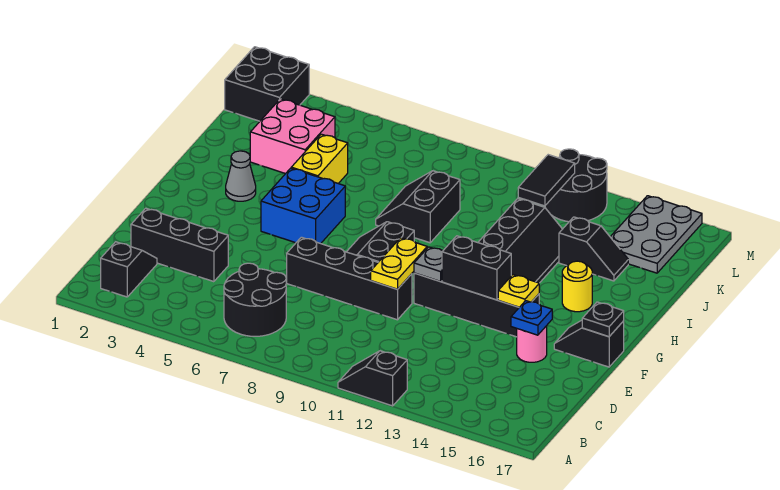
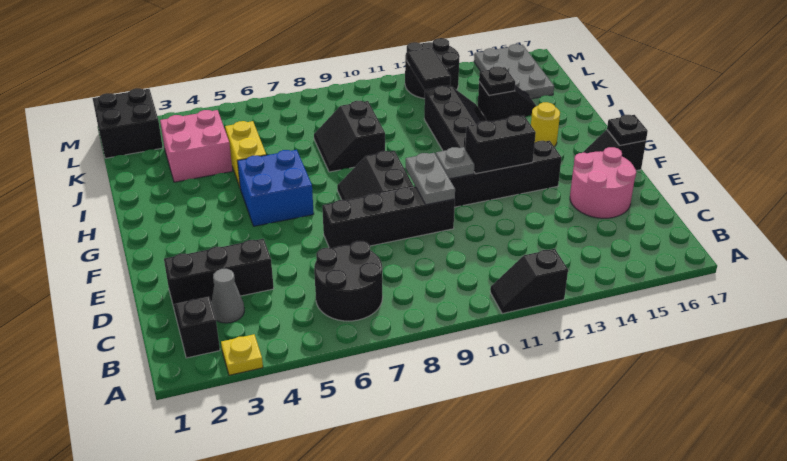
yellow 1x2 plate [371,238,427,289] -> grey 1x2 plate [406,153,455,205]
pink 1x1 round brick [517,326,547,362] -> pink 2x2 round brick [570,147,636,218]
blue 1x1 plate [511,301,552,335] -> none
yellow 1x1 plate [498,275,539,307] -> yellow 1x1 plate moved to [221,334,263,375]
grey 1x1 cone [226,151,256,201] -> grey 1x1 cone moved to [211,269,244,323]
none -> black 1x1 plate [479,67,515,95]

